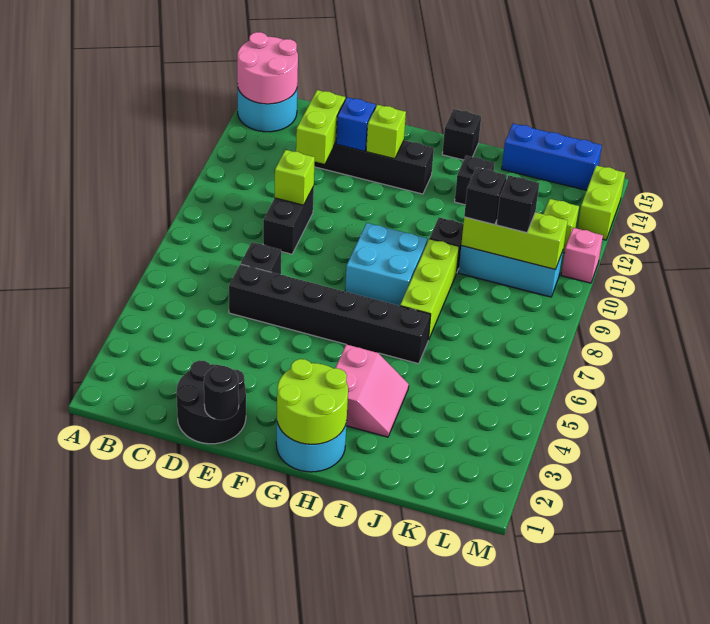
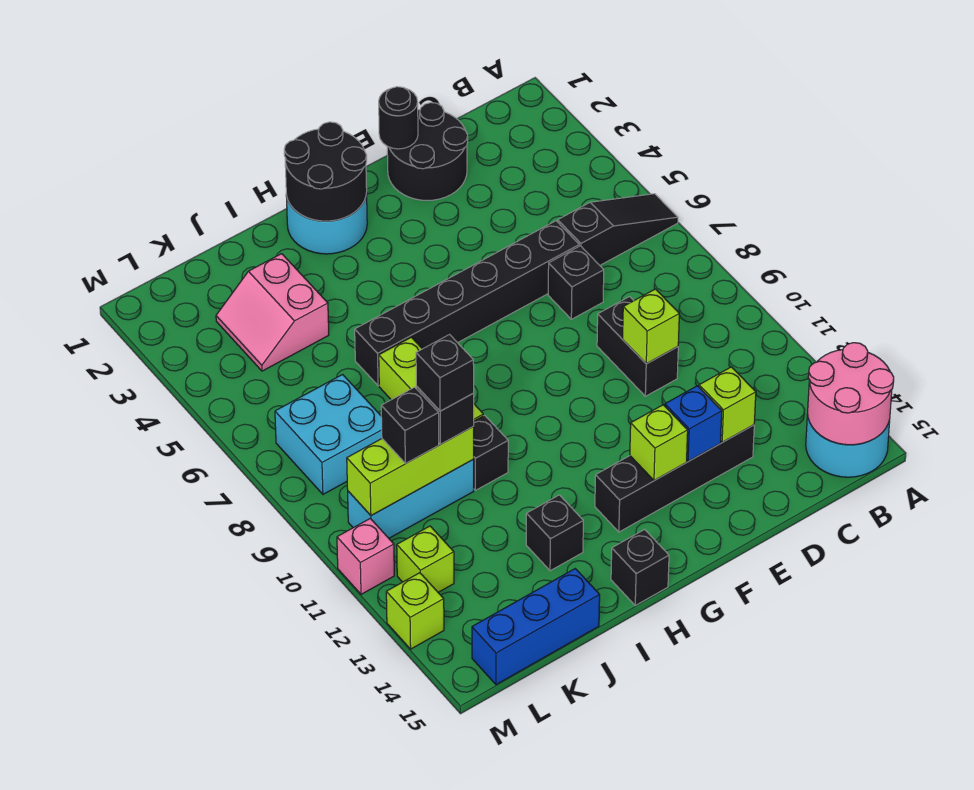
none -> black 1x3 slope [558,194,678,265]
lime 1x2 brick [296,90,345,164] -> lime 1x1 brick [699,367,756,442]
lime 2x2 round brick [277,359,348,444] -> black 2x2 round brick [284,122,367,221]
cyan 2x2 brick [345,223,428,306] -> cyan 2x2 brick moved to [275,375,382,494]
pink 2x2 slope [336,344,409,437] -> pink 2x2 slope moved to [216,254,329,371]
none -> black 1x1 brick [416,335,474,411]
lime 1x2 brick [577,165,625,240] -> lime 1x1 brick [386,573,444,649]

